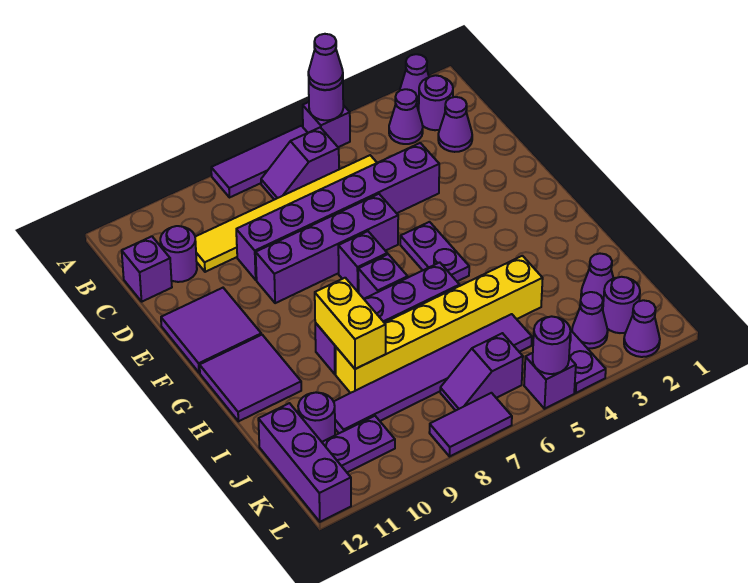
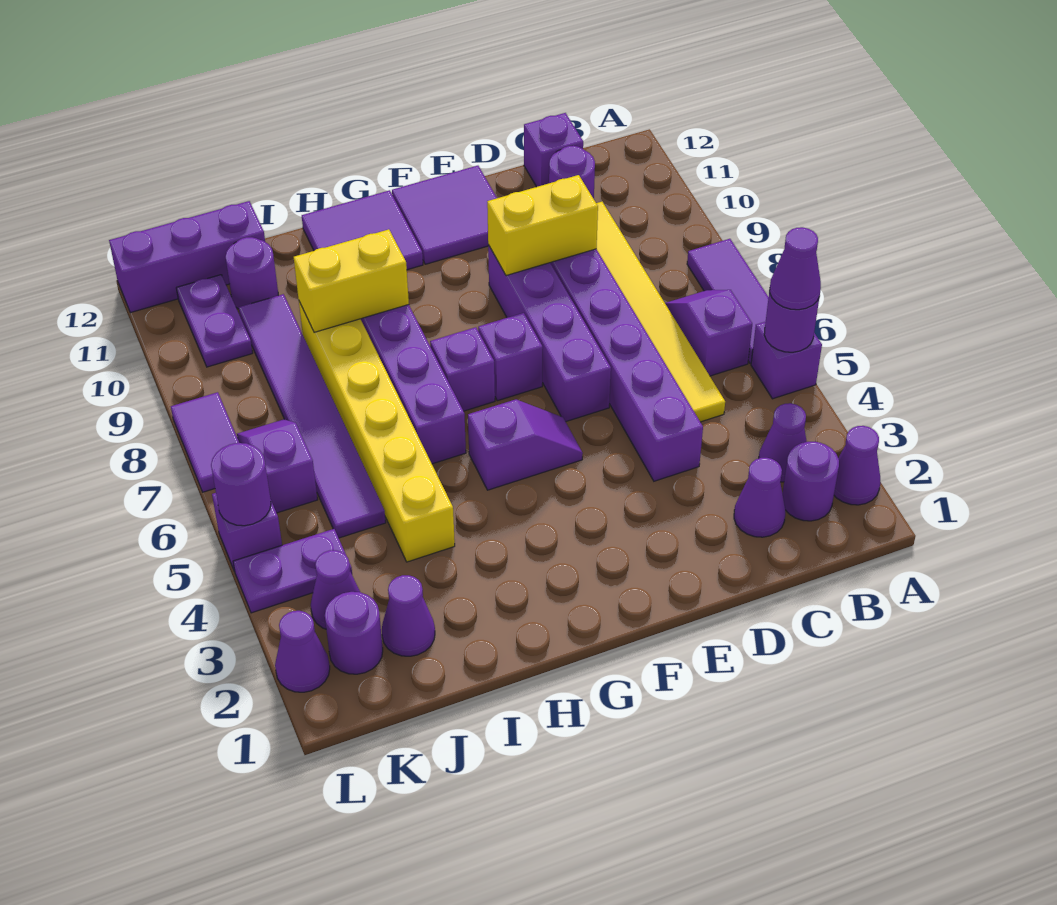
none -> yellow 1x2 brick [487,175,598,276]
purple 1x2 plate [400,222,469,281] -> purple 1x2 slope [468,399,583,490]

